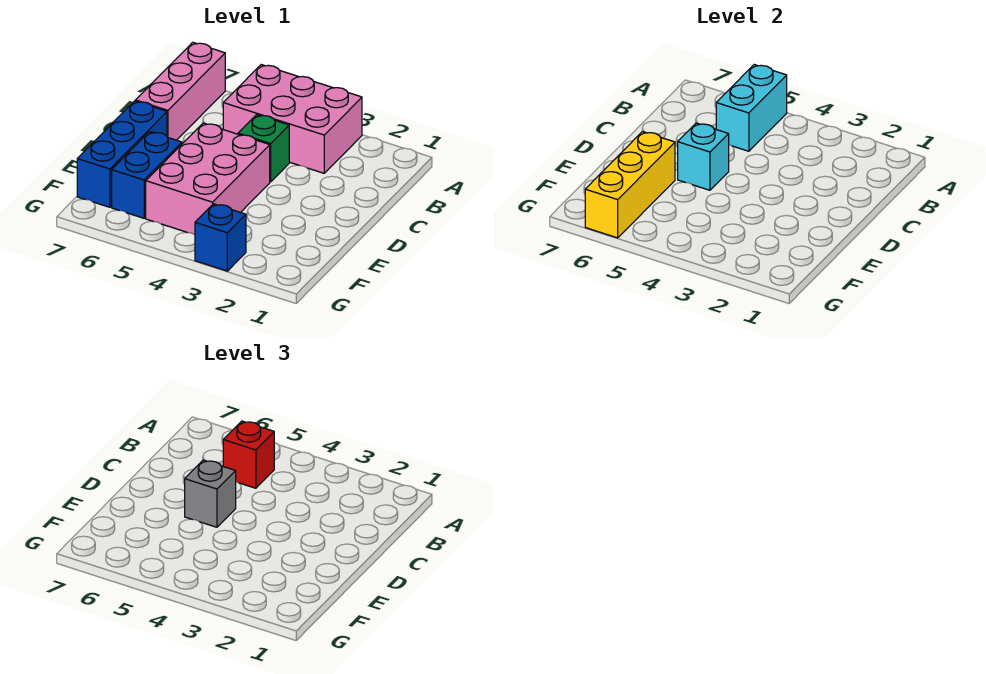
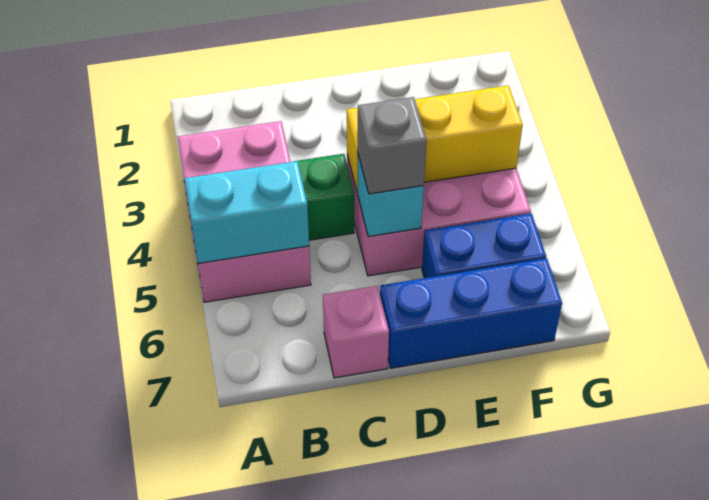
pink 1x3 brick [135,42,225,140] -> pink 1x1 brick [323,286,389,378]
red 1x1 brick [223,421,274,488] -> none
yellow 1x3 brick [585,132,675,238] -> yellow 1x3 brick moved to [347,86,523,193]
blue 1x1 brick [195,204,246,271] -> none

